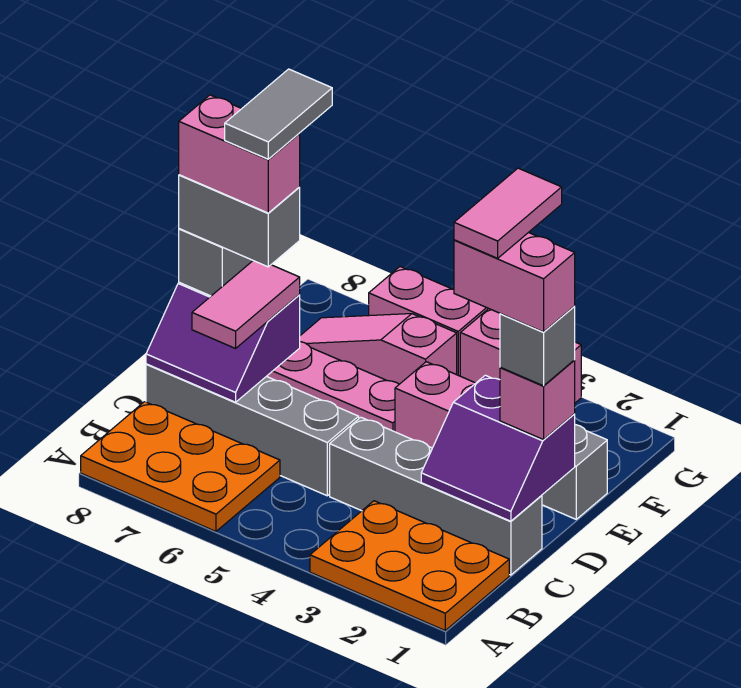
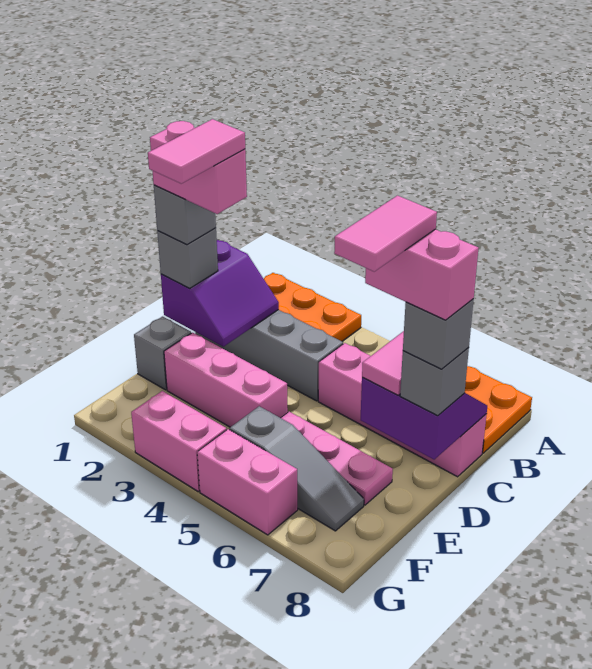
purple 2x2 slope [421,375,575,521] -> purple 2x2 slope turned to [161,240,279,347]
grey 1x4 brick [146,364,359,496] -> pink 1x4 brick [318,343,487,477]
pink 1x1 brick [500,360,575,440] -> grey 1x1 brick [157,228,218,288]
grey 1x2 brick [179,175,300,267] -> grey 1x1 brick [403,299,474,369]
grey 1x2 tile [225,69,332,159] -> pink 1x2 tile [334,196,437,272]
pink 1x3 slope [300,314,457,384] -> grey 1x3 slope [230,406,364,531]

